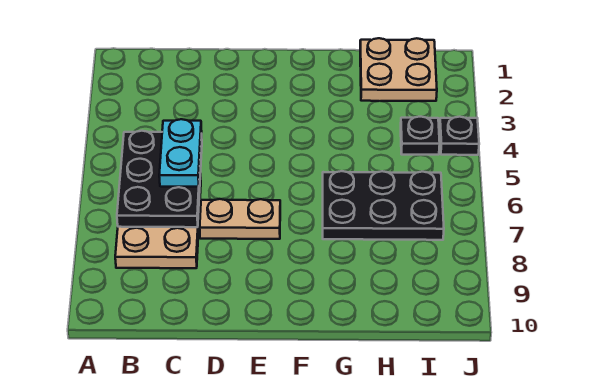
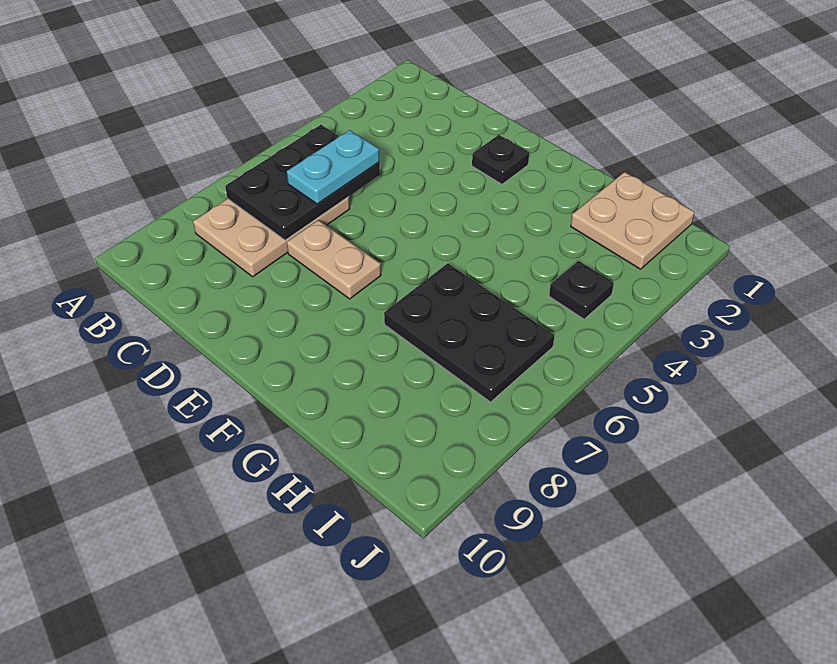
black 1x1 plate [440,117,479,155] -> black 1x1 plate moved to [472,135,529,184]

